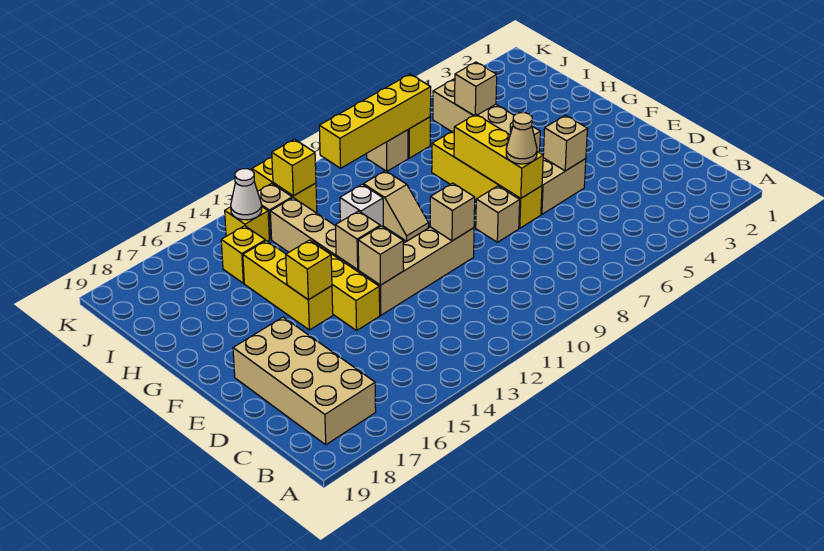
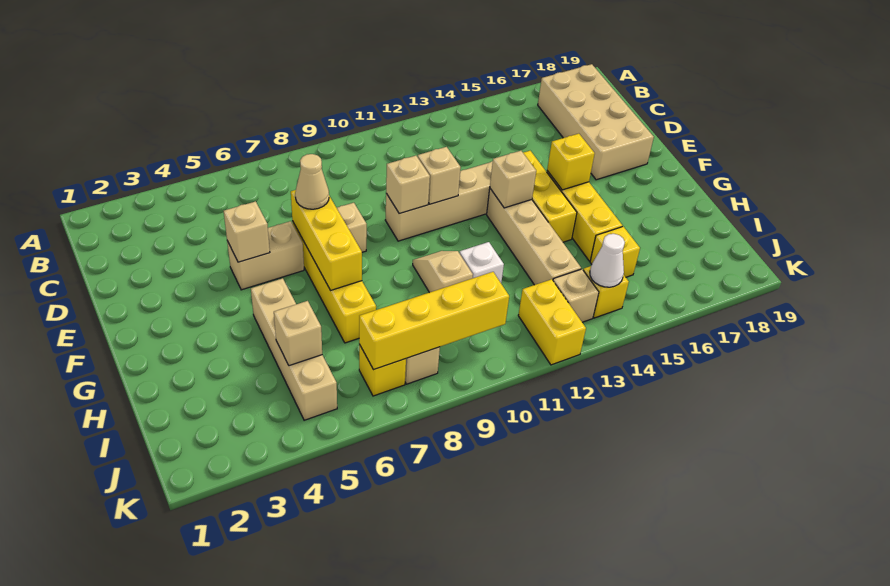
tan 1x1 brick [358,226,404,285] -> tan 1x1 brick moved to [418,147,461,204]
yellow 1x1 brick [272,139,316,196] -> none

